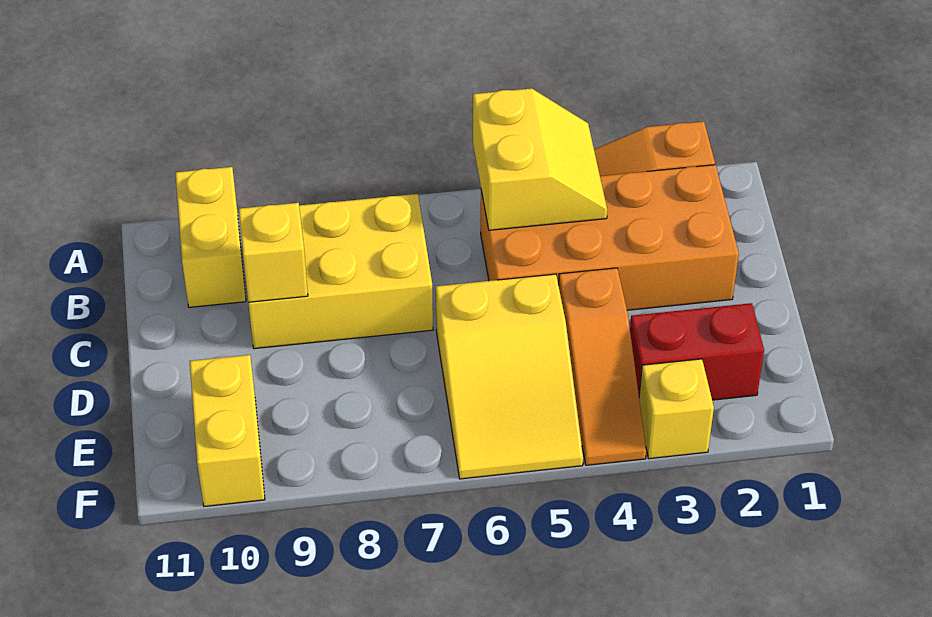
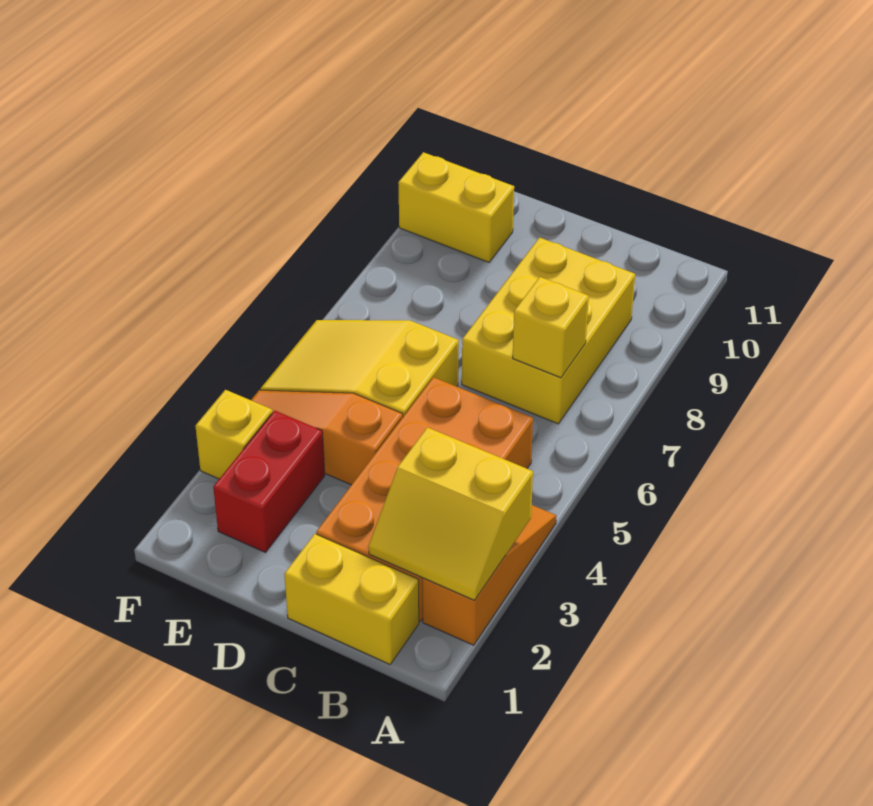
yellow 2x2 slope [473,88,607,230] -> yellow 2x2 slope moved to [369,427,533,600]
yellow 1x2 brick [175,167,246,307] -> yellow 1x2 brick moved to [284,534,419,664]
yellow 1x1 brick [239,203,308,302] -> yellow 1x1 brick moved to [513,277,589,378]

